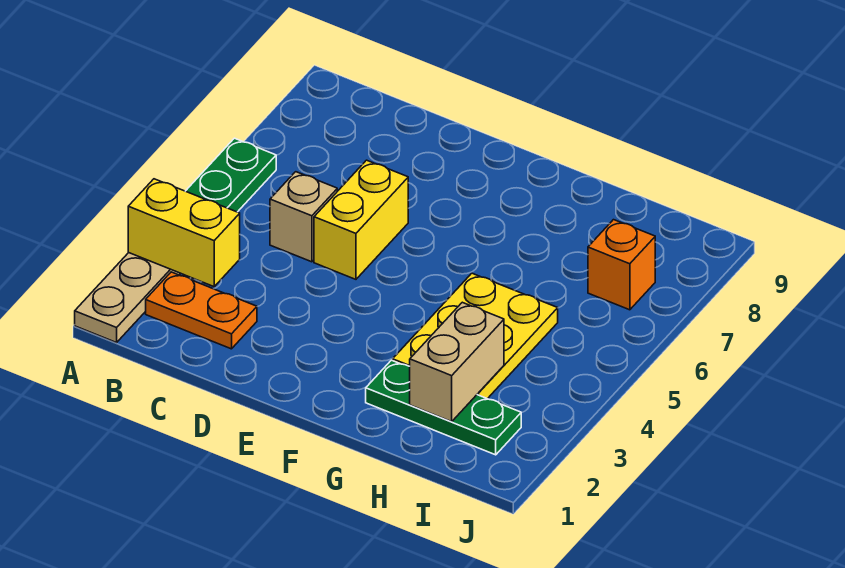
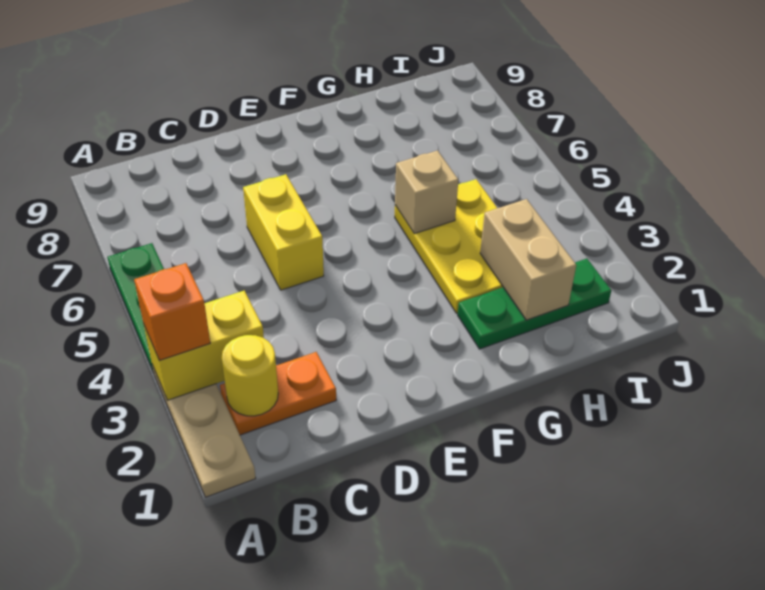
none -> yellow 1x1 round brick [221,335,278,416]
tan 1x1 brick [270,172,337,262] -> tan 1x1 brick moved to [395,151,458,234]
orange 1x1 brick [588,220,655,310] -> orange 1x1 brick moved to [134,263,210,360]

